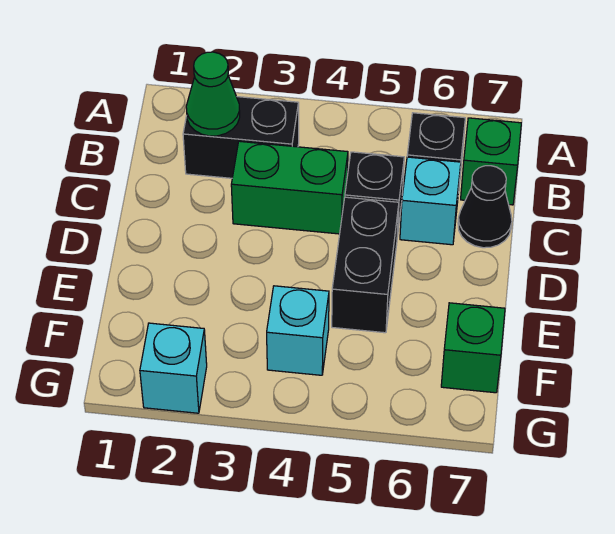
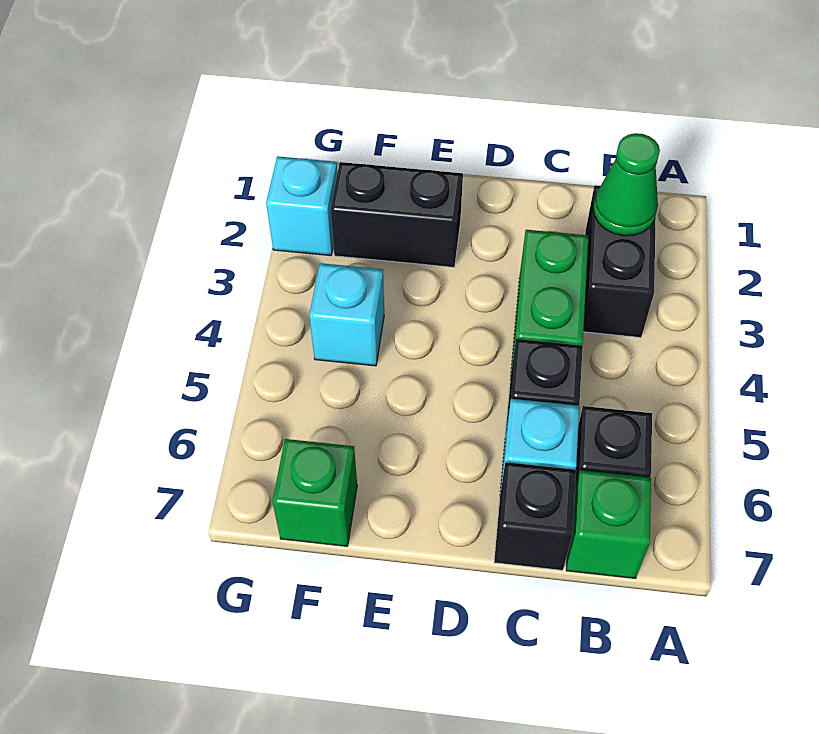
black 1x1 cone [458,166,512,248] -> black 1x1 brick [494,462,576,570]
black 1x2 brick [332,197,399,333] -> black 1x2 brick moved to [330,162,463,267]

